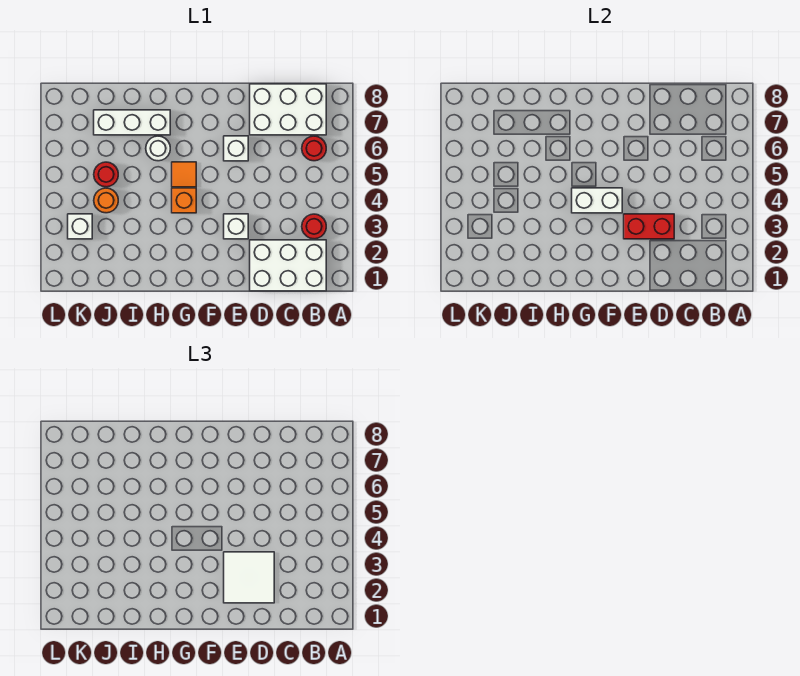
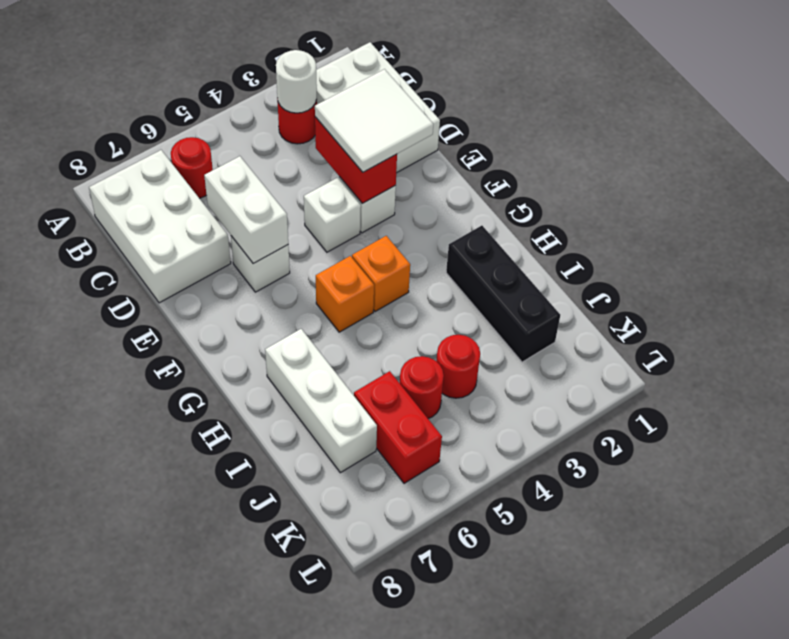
white 1x2 brick [572,188,622,213] -> white 1x2 brick moved to [204,156,288,263]
orange 1x1 tile [172,162,196,187] -> orange 1x1 brick [316,256,374,332]
none -> black 1x3 brick [446,226,560,362]
white 1x1 round brick [146,136,170,161] -> white 1x1 round brick moved to [276,50,317,113]
orange 1x1 round brick [94,188,118,213] -> red 1x1 round brick [436,335,480,398]
none -> red 1x2 brick [354,371,442,483]
white 1x1 brick [68,214,92,239] -> white 1x1 brick moved to [304,178,361,252]

